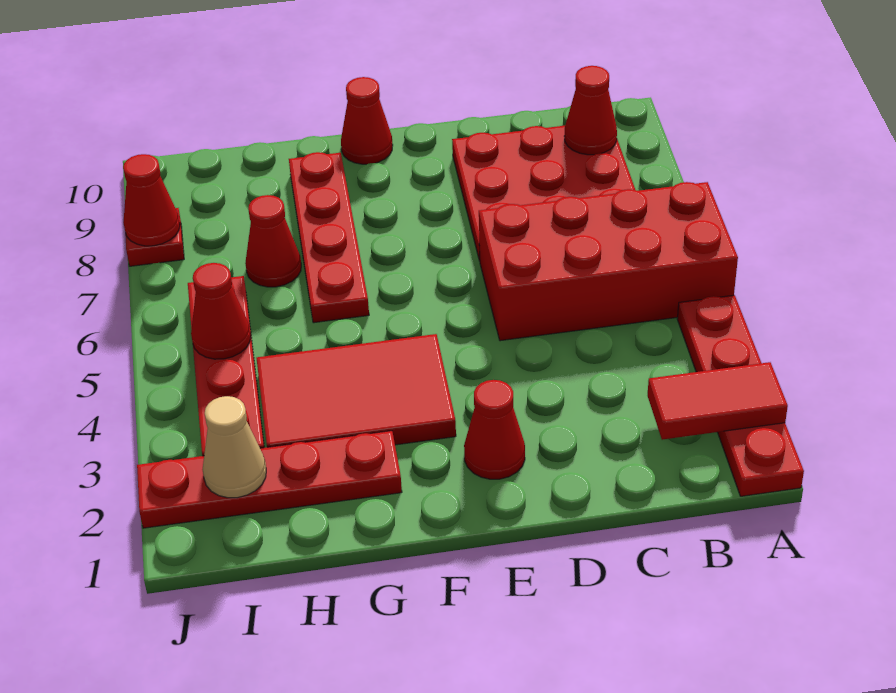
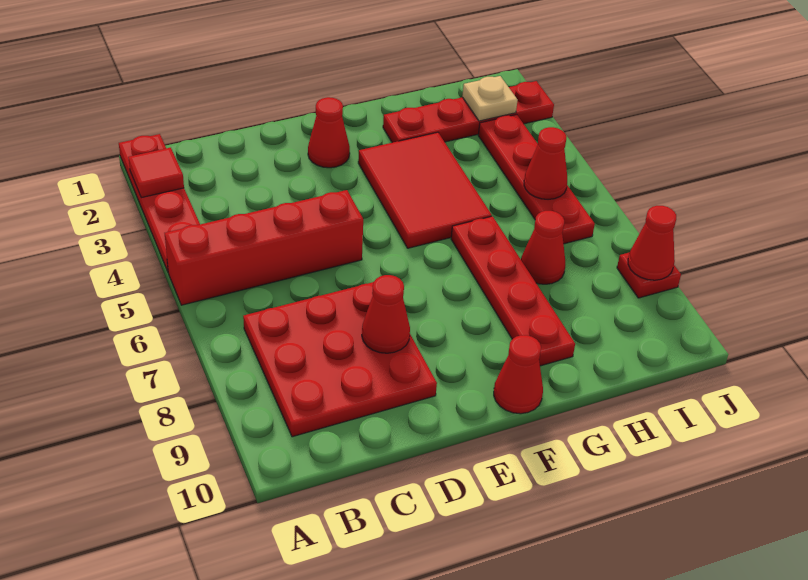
red 1x2 tile [648,362,788,440] -> red 1x1 tile [128,148,184,198]
red 2x4 brick [479,182,738,341] -> red 1x4 brick [165,190,363,305]
red 1x1 cone [564,66,617,155] -> red 1x1 cone moved to [362,275,410,353]
red 2x3 tile [256,334,456,447] -> red 2x3 tile turned to [358,132,492,248]
tan 1x1 cone [202,396,266,498] -> tan 1x1 plate [462,76,518,121]

